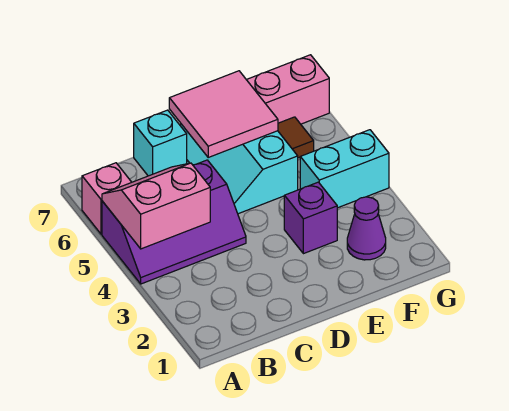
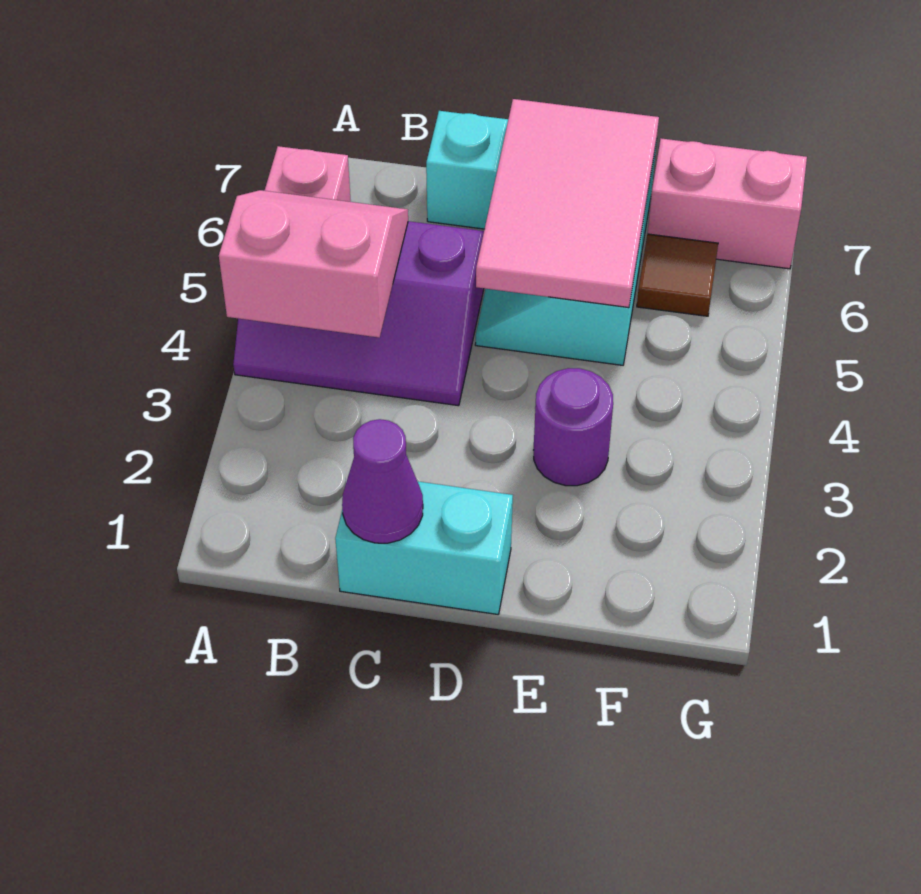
pink 2x2 tile [169,71,278,157] -> pink 2x3 tile [476,99,659,308]
purple 1x1 brick [284,182,337,254] -> purple 1x1 round brick [534,368,613,486]
purple 1x1 cone [347,197,386,260] -> purple 1x1 cone moved to [342,419,423,543]
cyan 1x2 brick [300,130,389,208] -> cyan 1x2 brick moved to [335,481,513,614]

